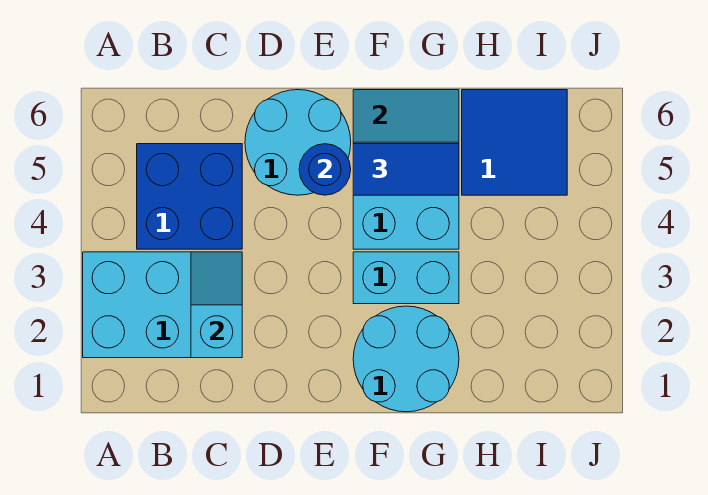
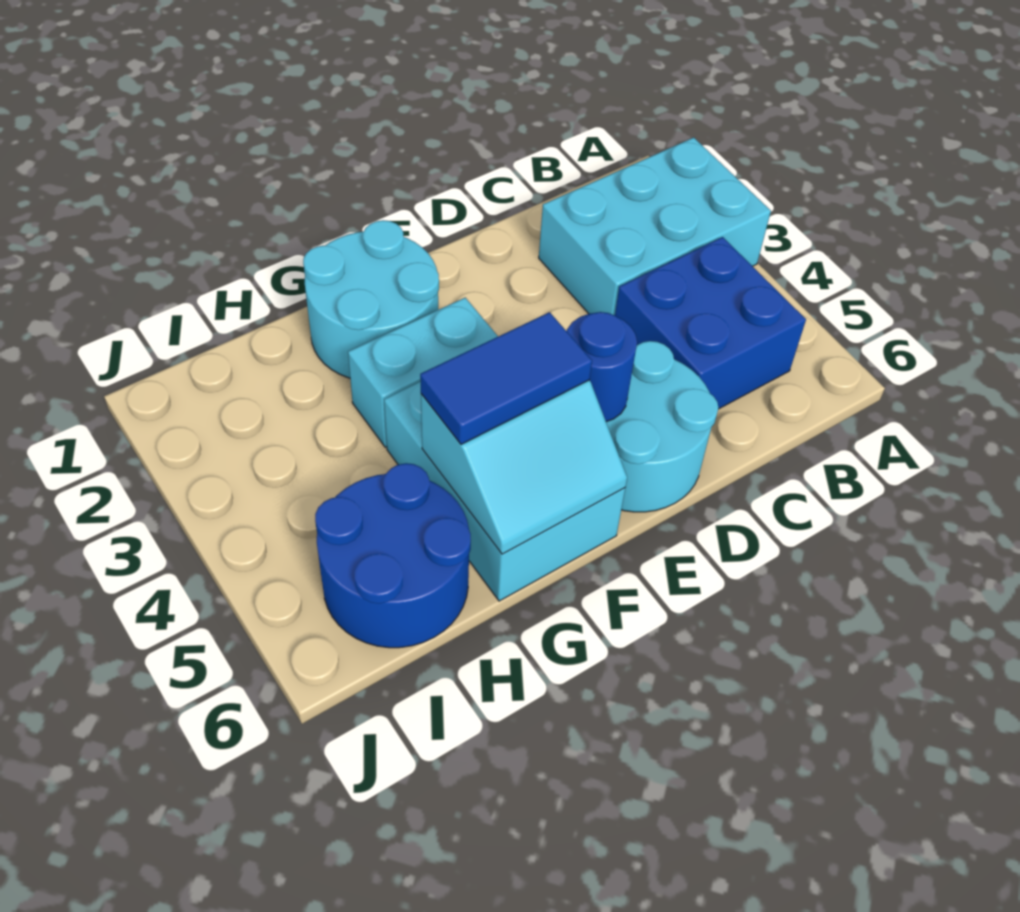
cyan 1x2 slope [191,252,242,358] -> none
blue 2x2 tile [462,90,567,195] -> blue 2x2 round brick [315,463,471,648]

